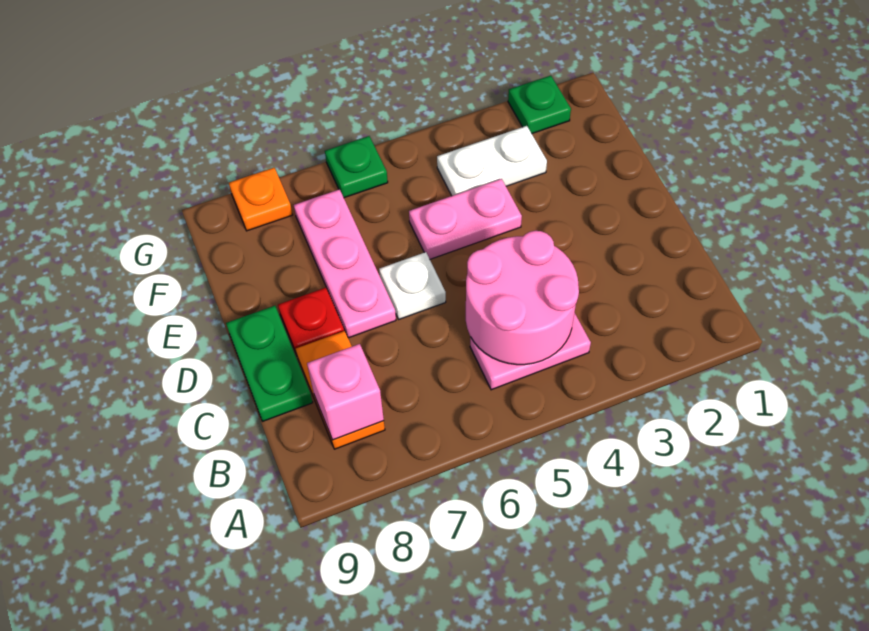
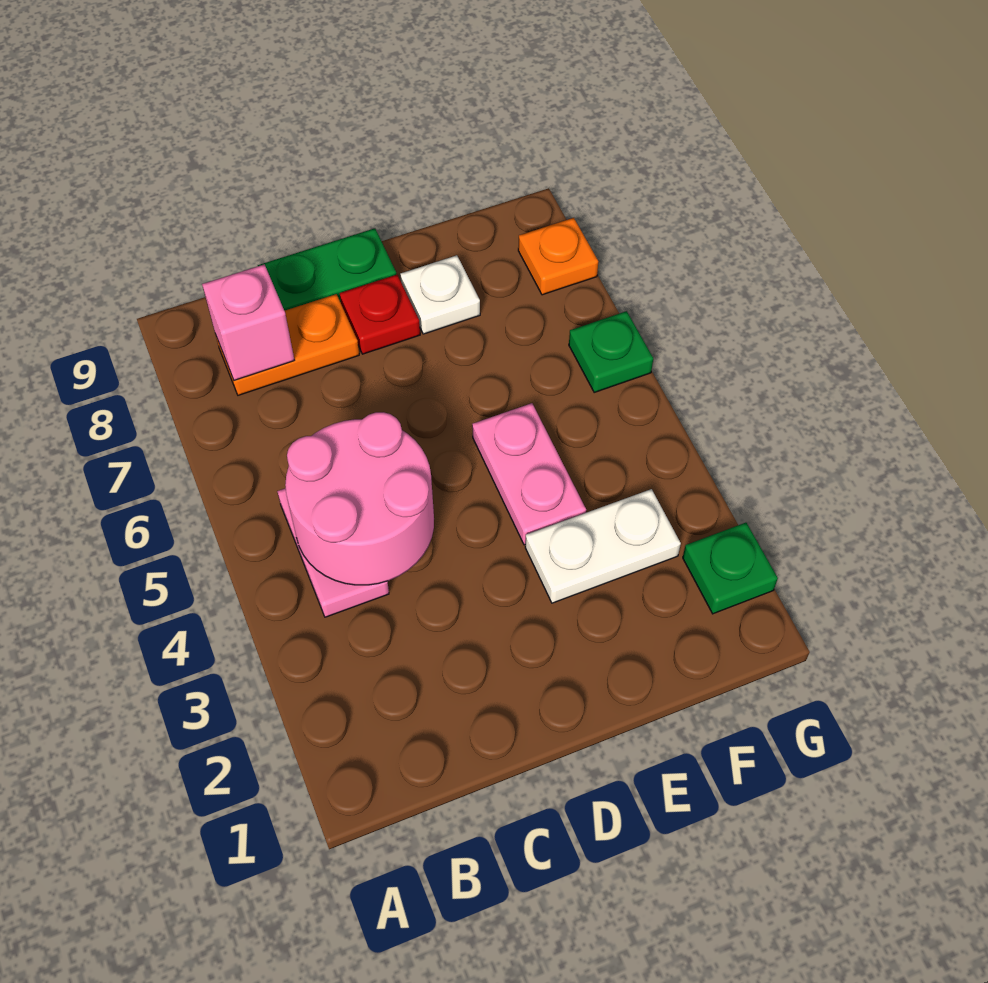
white 1x1 plate [379,252,446,319] -> white 1x1 plate moved to [400,255,480,334]
pink 1x3 plate [294,189,396,338] -> none
white 1x2 plate [437,126,547,196] -> white 1x2 plate turned to [525,489,681,603]

